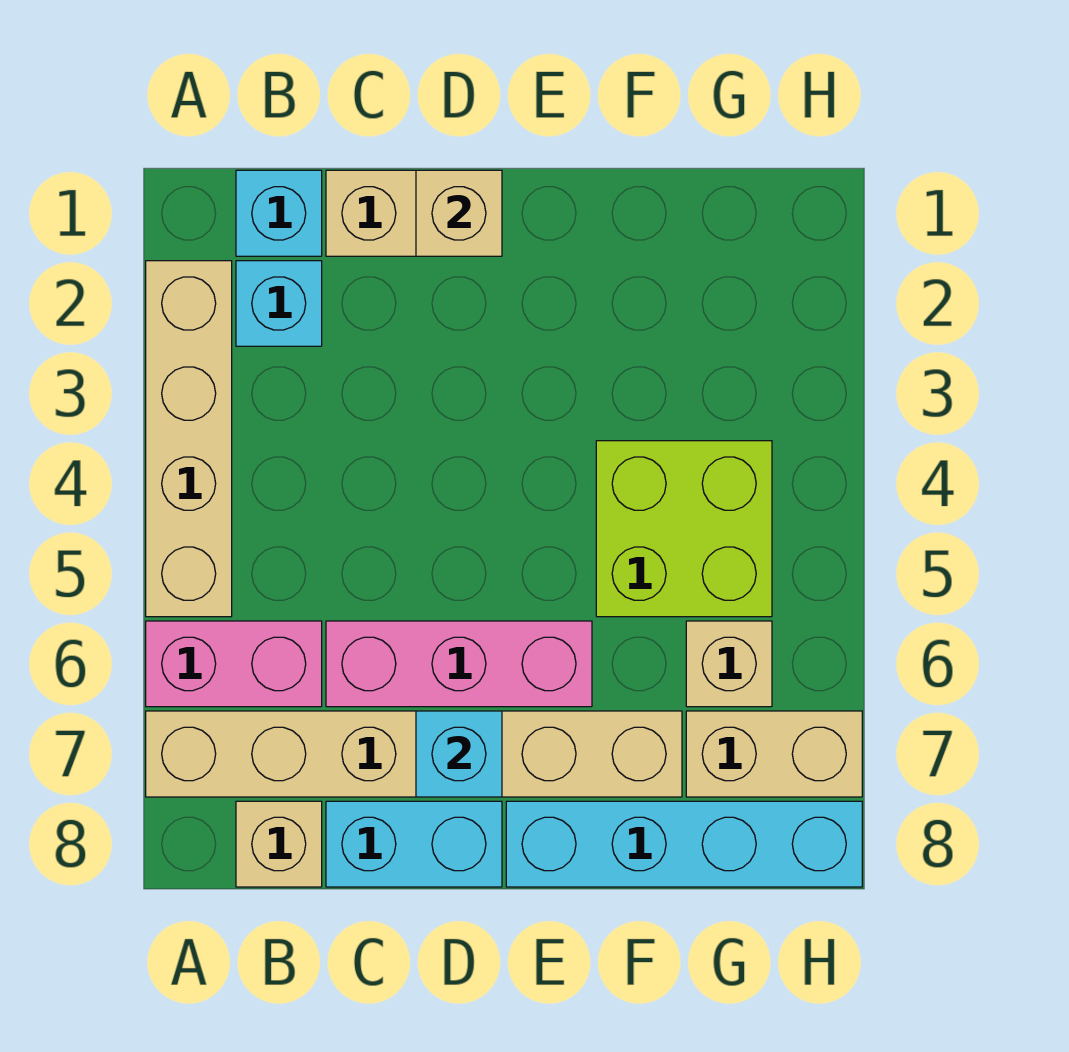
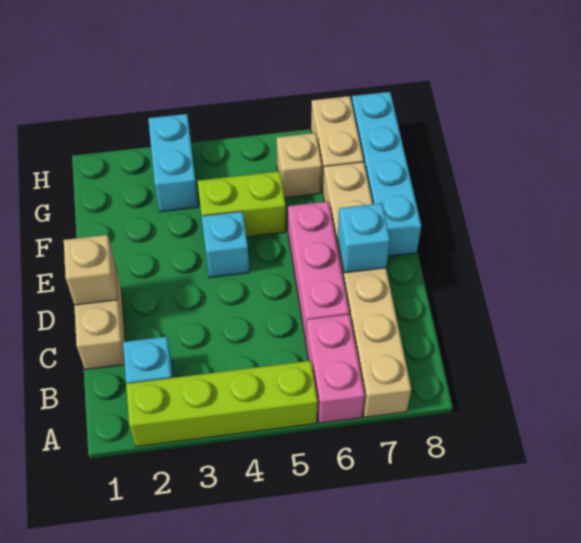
tan 1x4 brick [146,261,232,617] -> lime 1x4 brick [126,361,318,447]
cyan 1x1 brick [236,170,322,256] -> cyan 1x1 brick moved to [202,211,249,277]
tan 1x1 brick [236,801,322,887] -> none
cyan 1x2 brick [326,801,502,887] -> cyan 1x2 brick moved to [148,114,199,212]
lime 2x2 brick [596,441,772,617] -> lime 1x2 brick [198,171,286,237]

